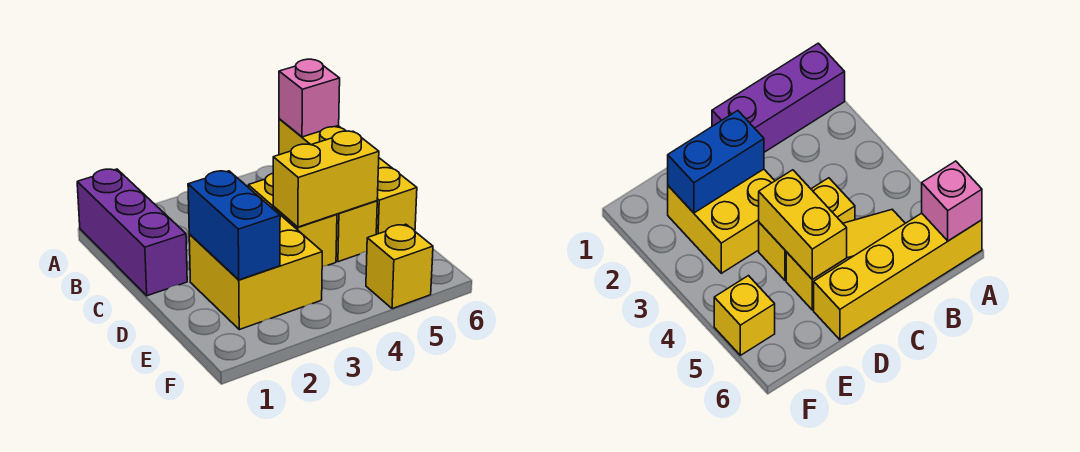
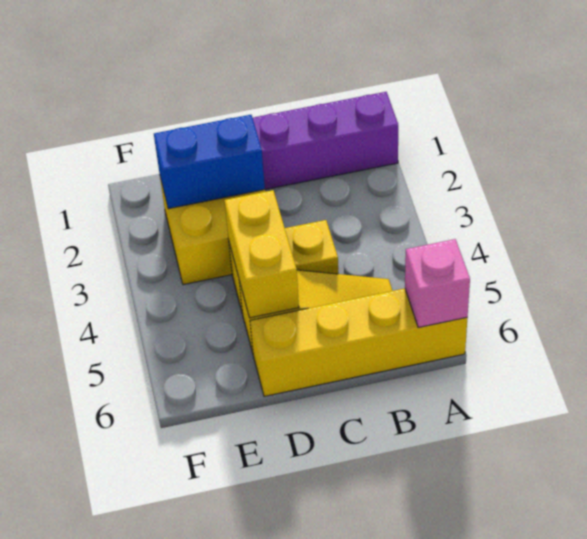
yellow 1x1 brick [366,224,433,309] -> none

